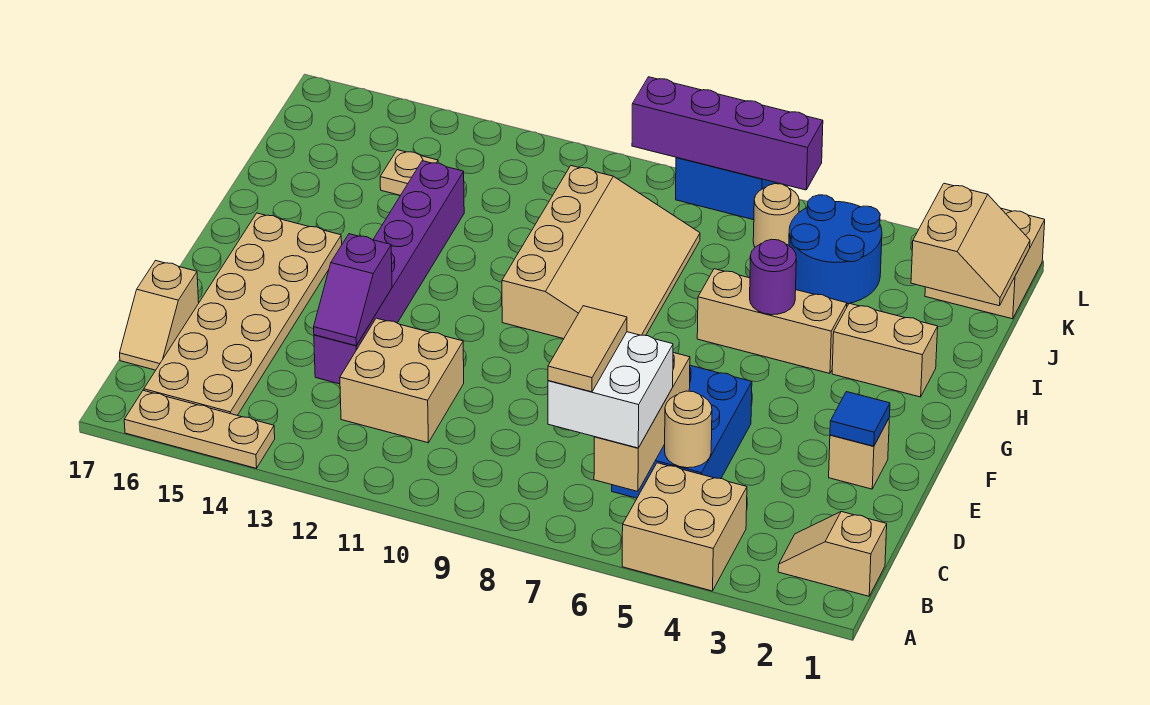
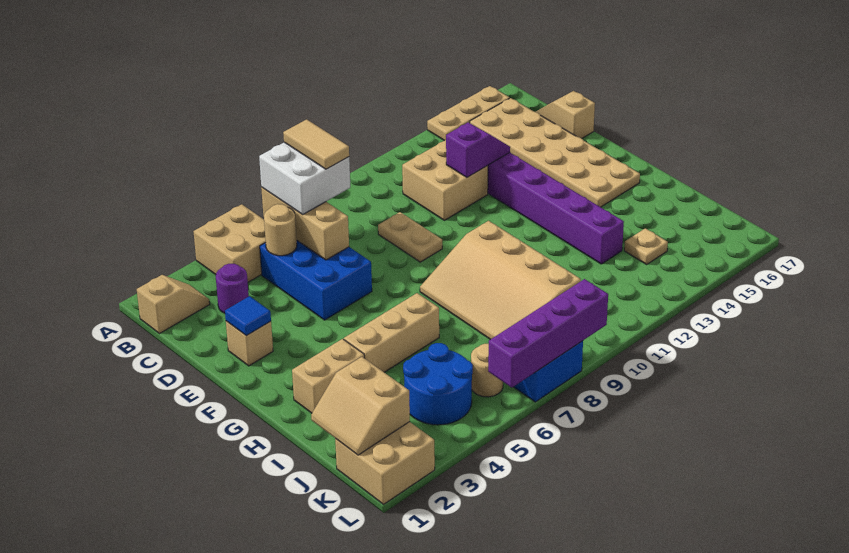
none -> tan 1x2 plate [378,212,442,262]
purple 1x2 slope [314,234,392,346] -> purple 1x2 slope turned to [446,123,510,177]
purple 1x1 round brick [750,239,796,315] -> purple 1x1 round brick moved to [216,264,249,313]

